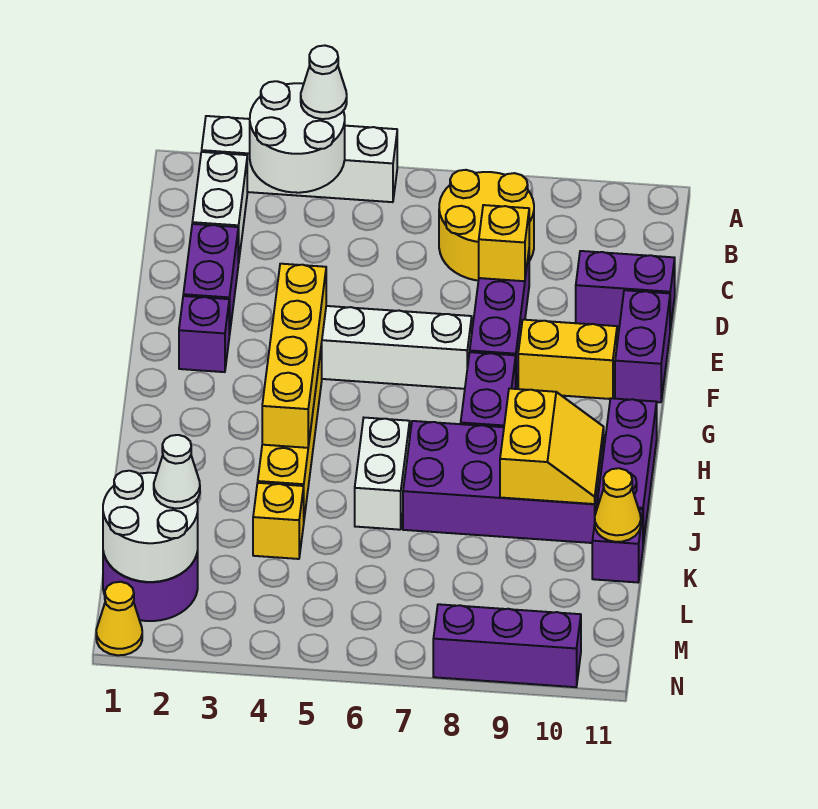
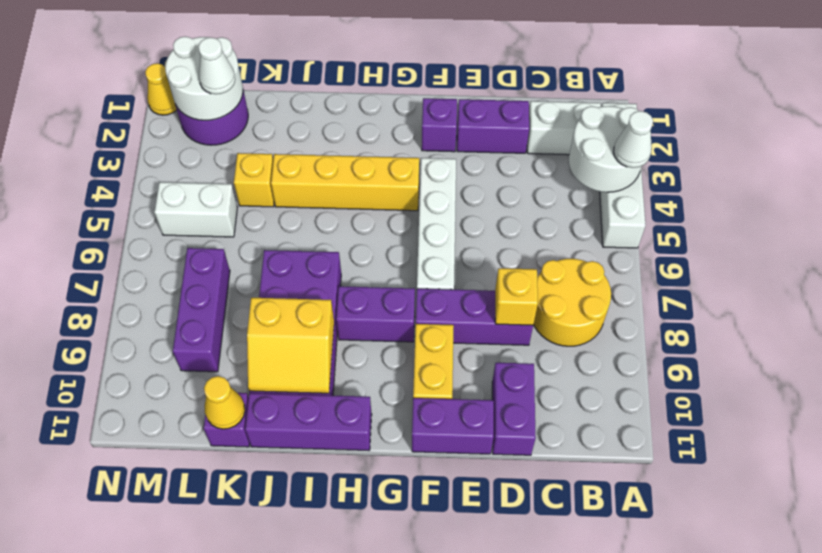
yellow 1x4 brick [262,264,326,448] -> none
white 1x2 brick [355,418,410,530] -> white 1x2 brick moved to [154,182,237,237]
purple 1x3 brick [433,604,581,687] -> purple 1x3 brick moved to [173,248,230,372]

